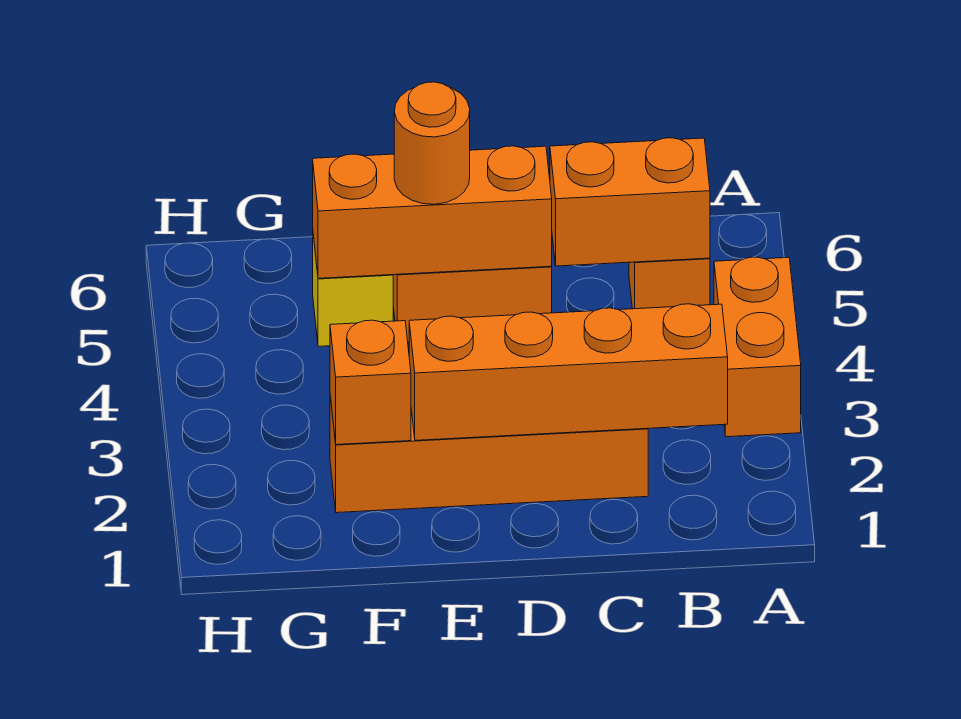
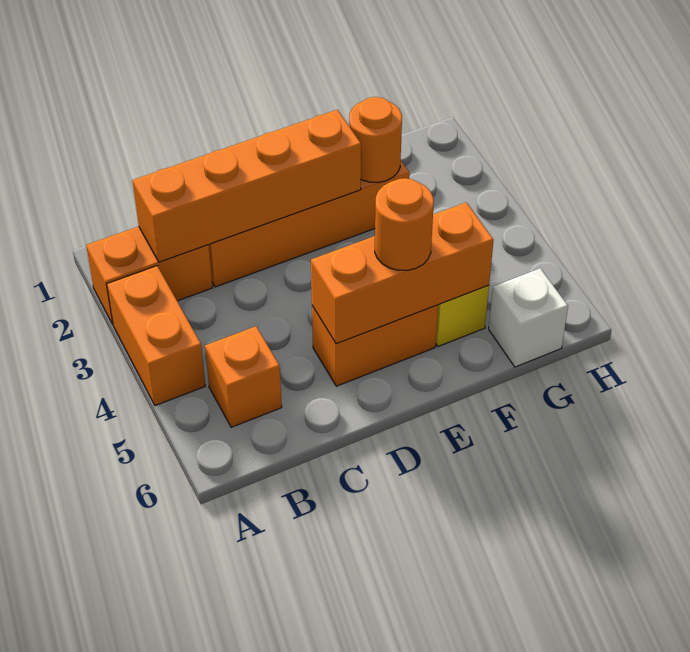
orange 1x2 brick [550,138,710,266] -> orange 1x2 brick moved to [86,227,213,324]
orange 1x1 brick [330,320,411,445] -> orange 1x1 round brick [349,97,402,182]
none -> white 1x1 brick [489,268,568,367]

